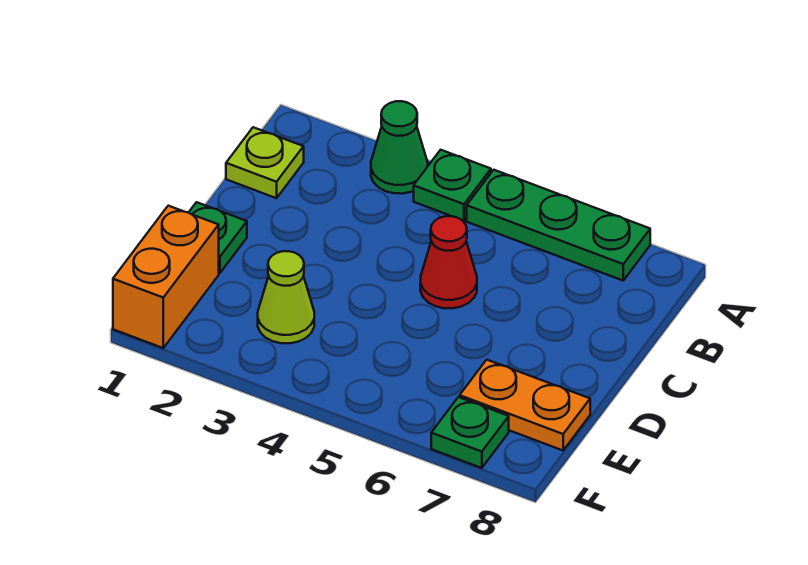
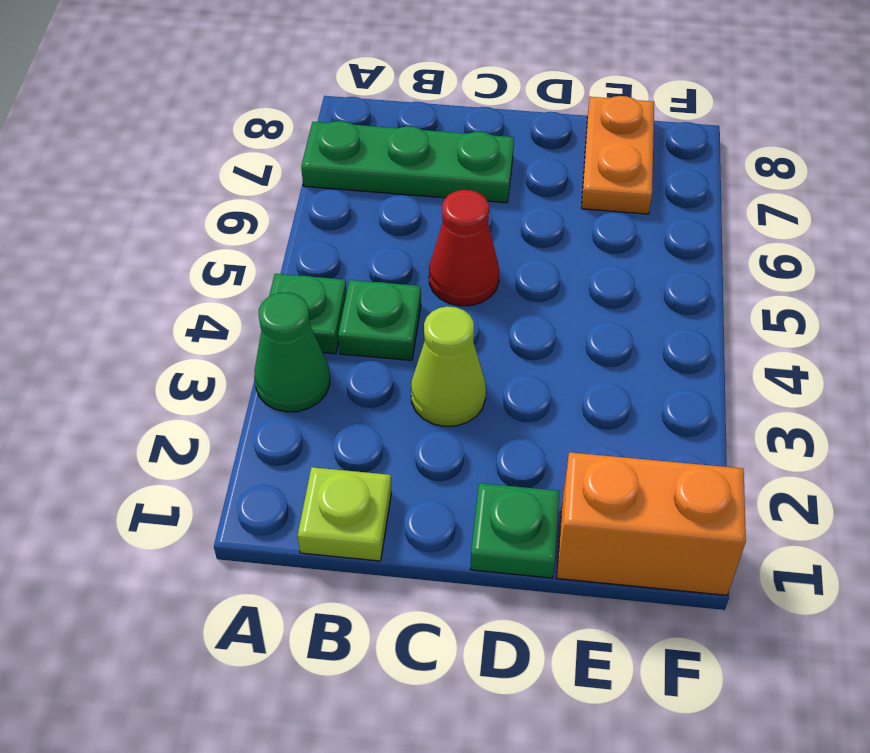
green 1x3 plate [467,170,650,280] -> green 1x3 plate turned to [301,121,514,203]
lime 1x1 cone [258,251,314,343] -> lime 1x1 cone moved to [411,306,486,426]
green 1x1 plate [431,397,509,468] -> green 1x1 plate moved to [338,280,421,360]

